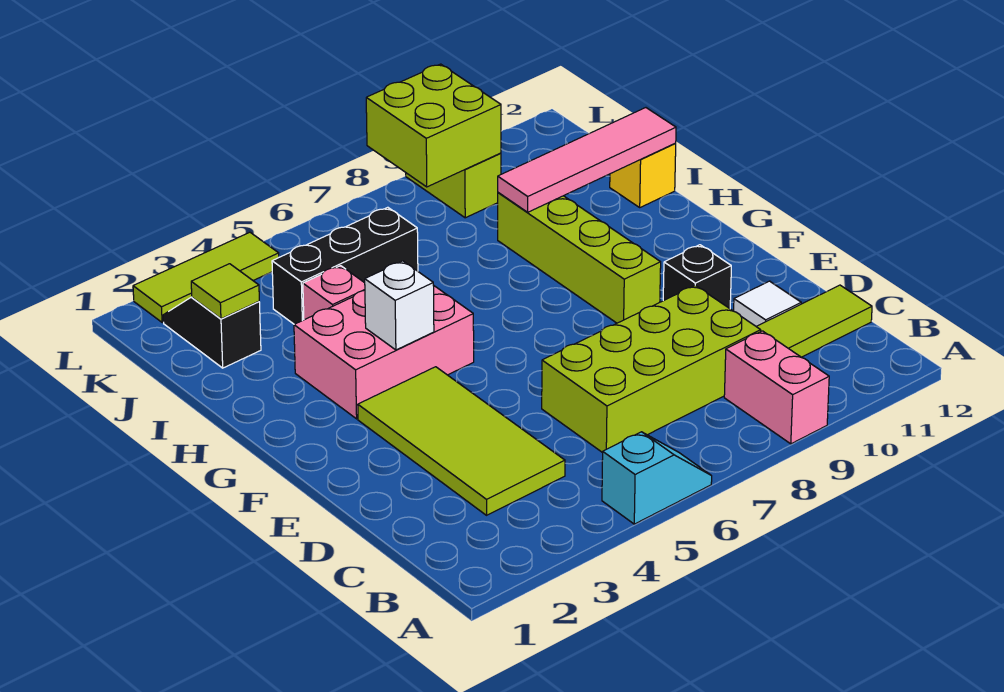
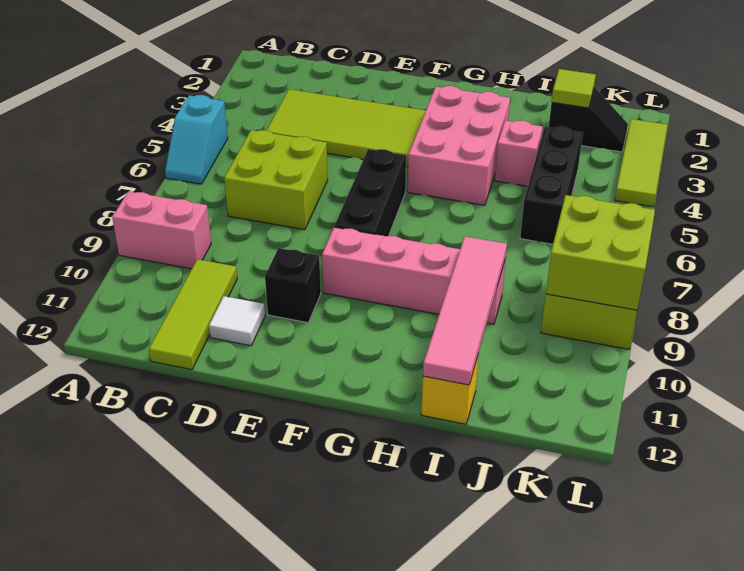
lime 2x4 brick [542,285,761,453] -> lime 2x2 brick [224,130,328,230]
none -> black 1x3 brick [334,149,406,236]
lime 1x4 brick [498,193,661,323] -> pink 1x4 brick [322,227,506,324]
white 1x1 brick [365,261,434,350] -> none

